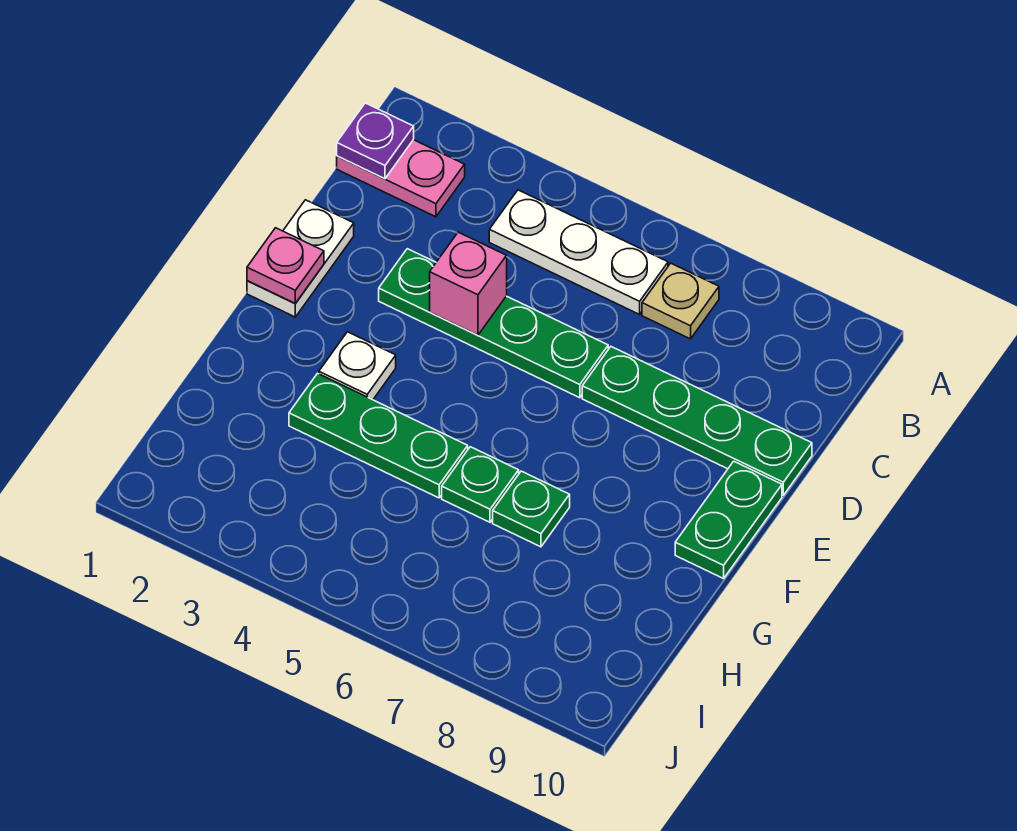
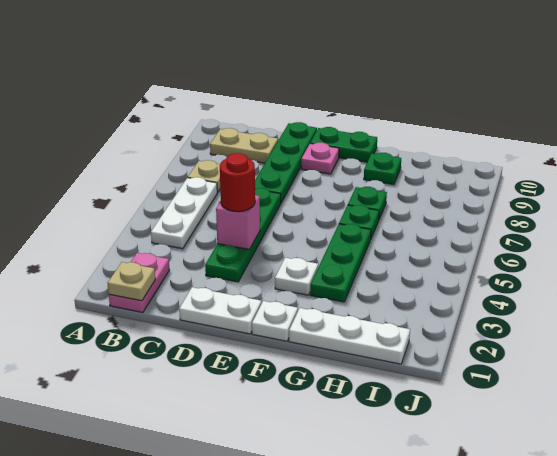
purple 1x1 plate [337,103,414,179] -> tan 1x1 plate [108,262,155,301]
none -> tan 1x2 plate [210,128,278,163]
none -> red 1x1 round brick [220,153,255,212]
pink 1x1 plate [247,228,324,303] -> pink 1x1 plate moved to [301,143,339,174]
none -> white 1x1 plate [252,301,298,341]
none -> white 1x3 plate [289,308,410,364]
none -> green 1x1 plate [364,153,401,185]

